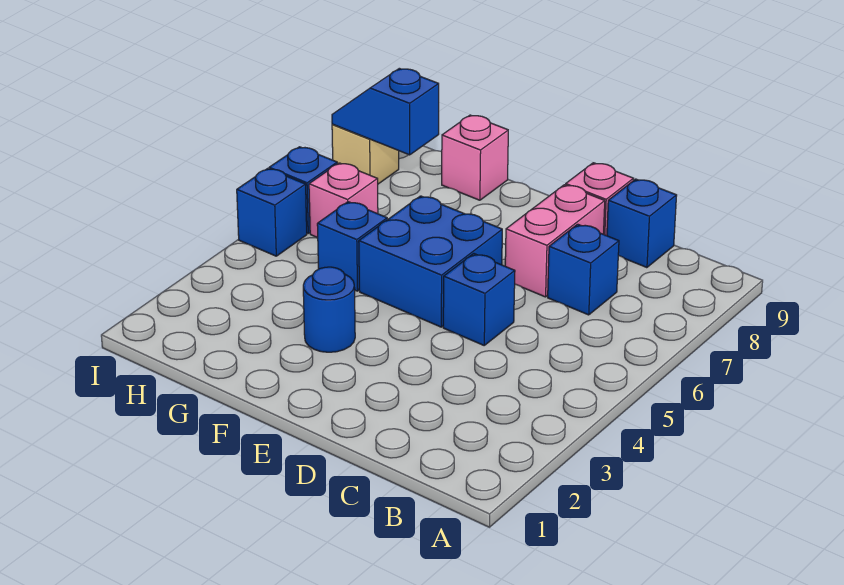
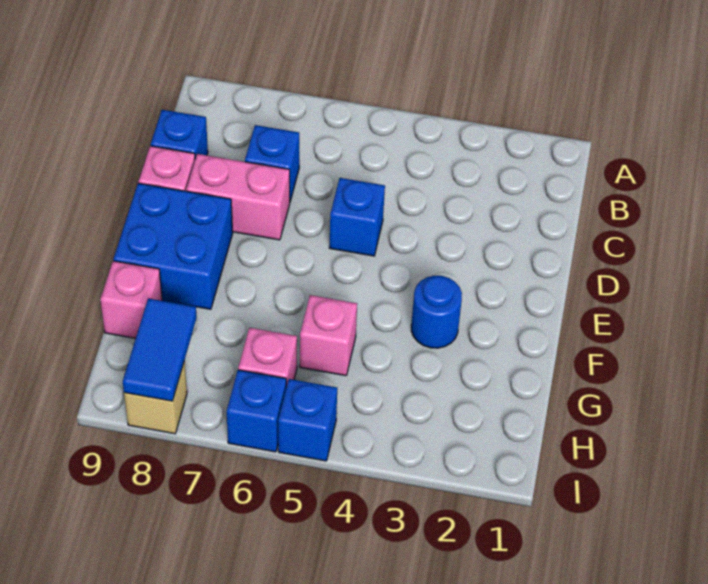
blue 2x2 brick [359,196,502,327] -> blue 2x2 brick moved to [113,183,233,309]
blue 1x1 brick [317,202,387,291] -> pink 1x1 brick [300,295,357,376]
blue 1x2 slope [332,68,439,155] -> blue 1x2 tile [123,298,197,401]

